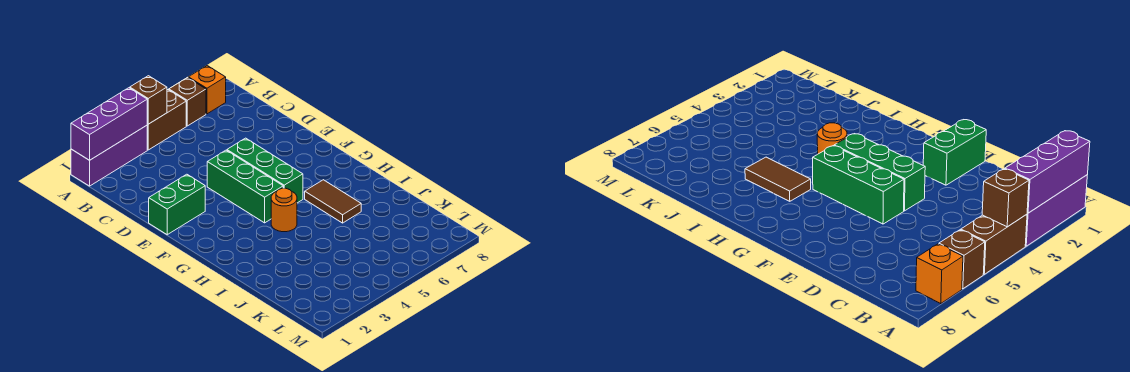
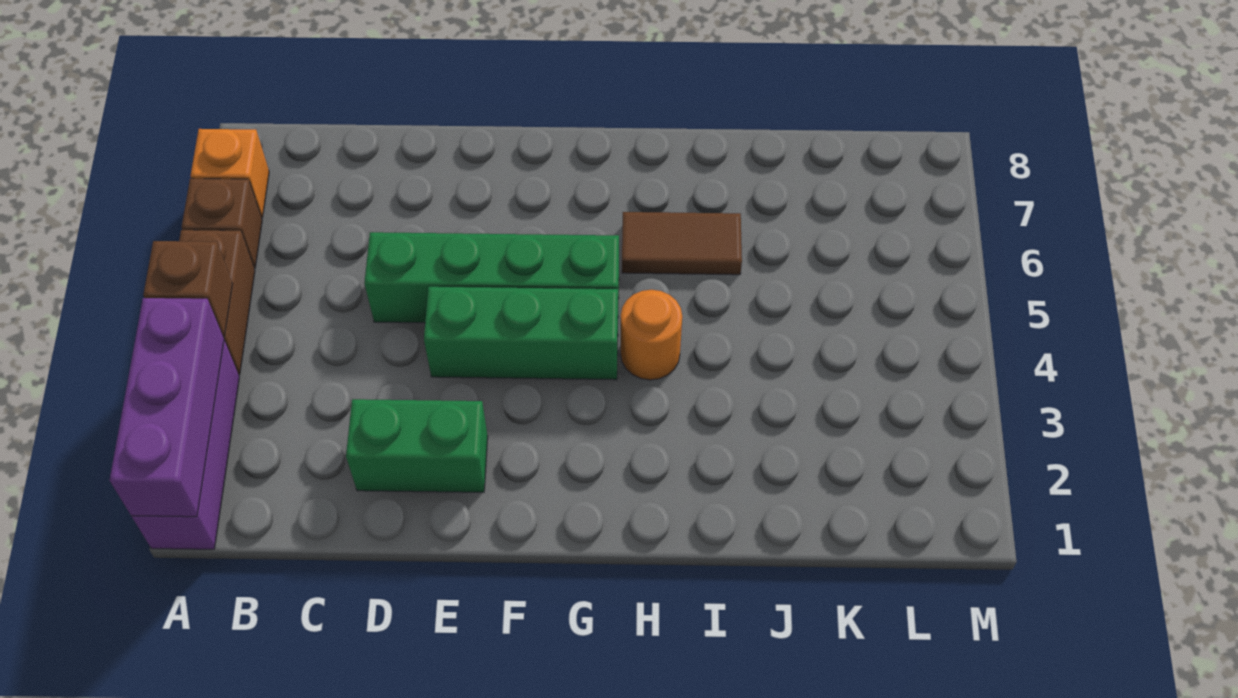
green 1x2 brick [149,174,205,235] -> green 1x2 brick turned to [346,399,488,492]
green 1x3 brick [227,138,303,203] -> green 1x4 brick [364,232,619,323]

